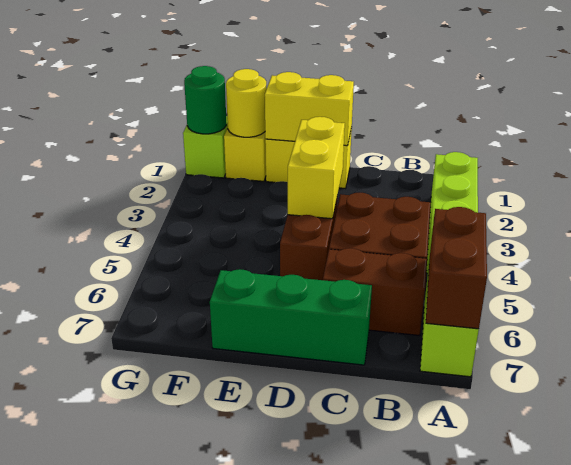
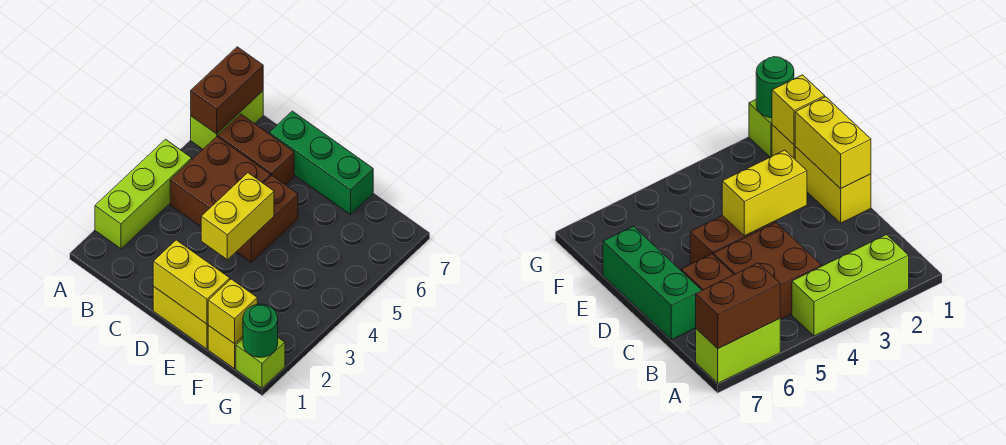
yellow 1x1 round brick [226,69,267,137] -> yellow 1x1 brick [208,279,257,344]

